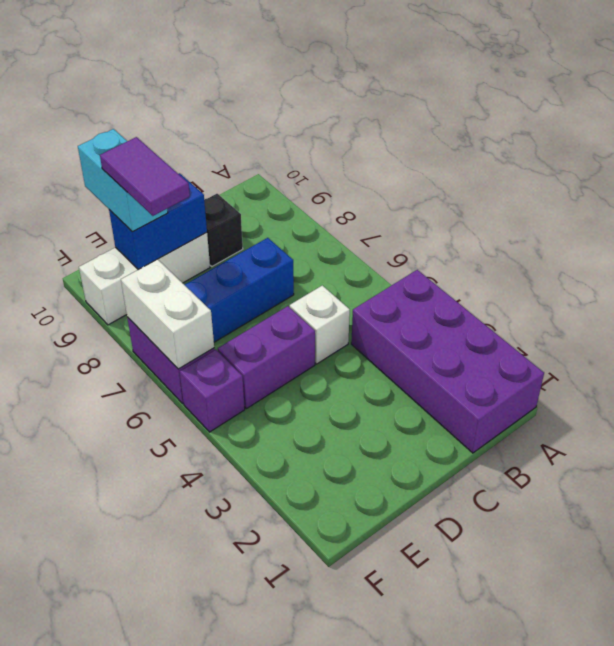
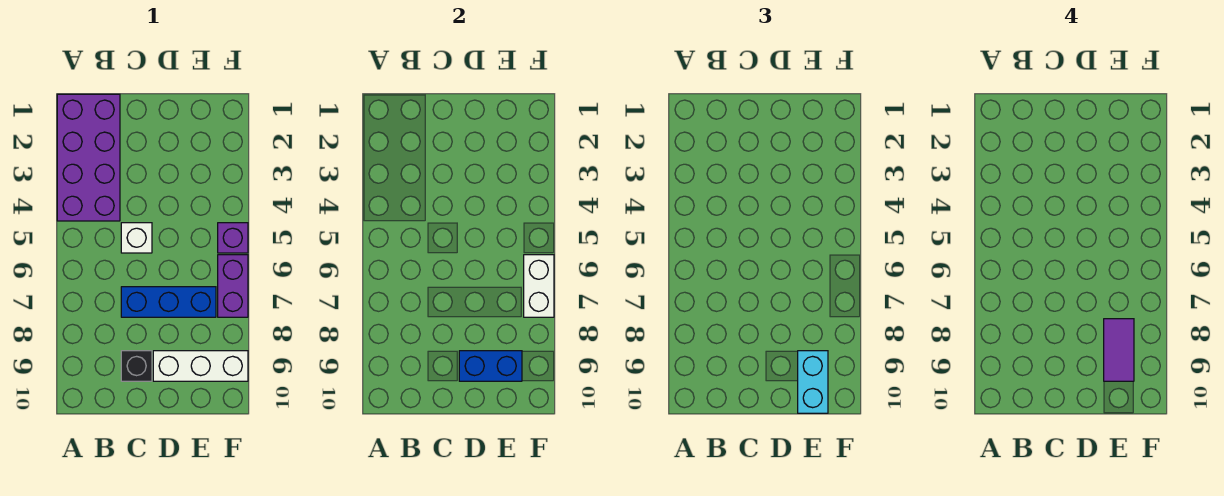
purple 1x2 brick [218,306,315,409] -> none

